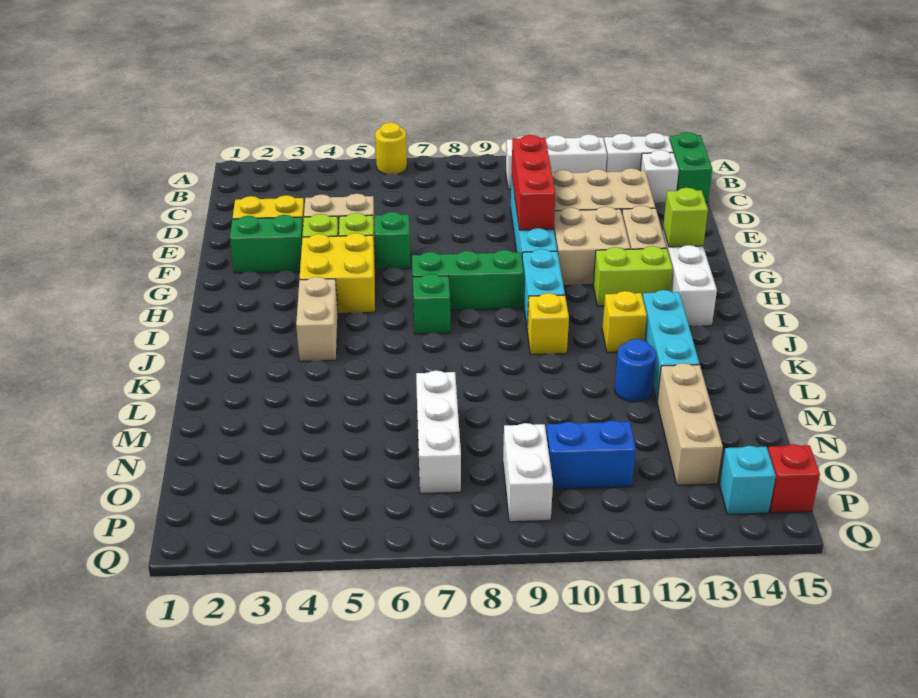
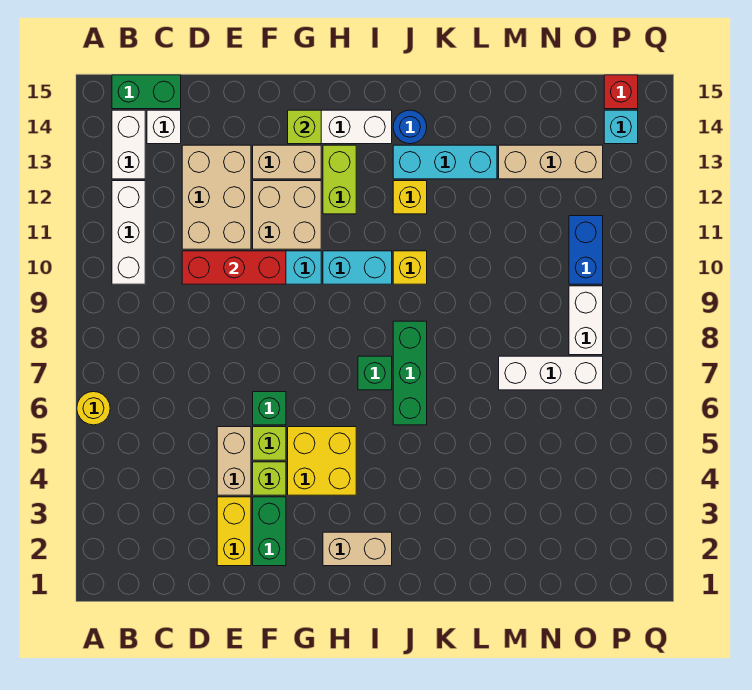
green 1x3 brick [412,250,524,310] -> green 1x3 brick moved to [393,321,427,425]
tan 1x2 brick [296,277,338,361] -> tan 1x2 brick moved to [323,532,392,566]
blue 1x1 round brick [615,339,656,402] -> blue 1x1 round brick moved to [393,110,427,144]
white 1x2 brick [503,423,553,522] -> white 1x2 brick turned to [569,286,603,355]

